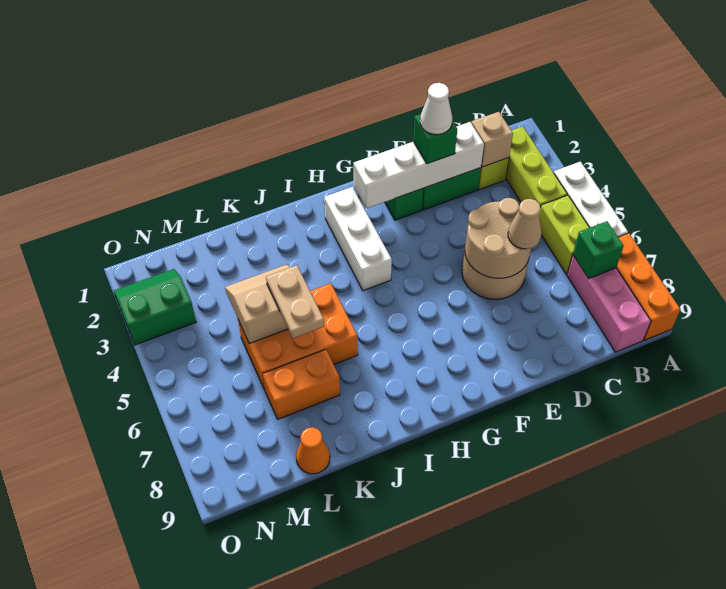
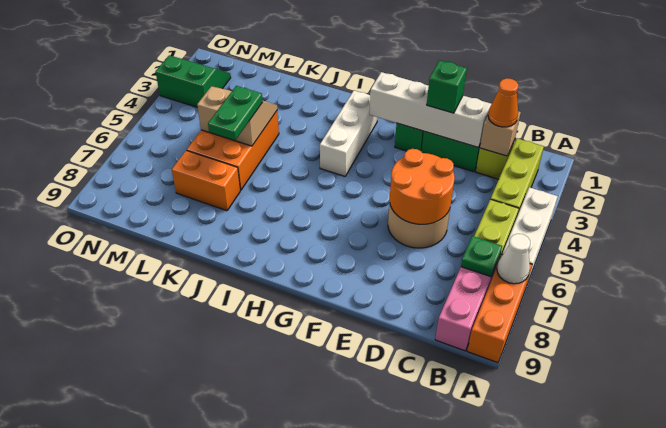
green 1x1 brick [573,221,624,279] -> green 1x1 plate [461,236,502,277]
tan 2x2 round brick [465,198,531,278] -> orange 2x2 round brick [390,149,455,224]
tan 1x1 cone [508,199,541,249] -> none
white 1x1 cone [420,83,452,135] -> white 1x1 cone moved to [497,234,530,284]
orange 2x3 brick [238,283,358,390] -> orange 2x3 brick turned to [187,111,279,190]
tan 1x2 plate [266,265,324,338] -> green 1x2 plate [208,86,263,140]
orange 1x1 cone [296,427,330,474] -> orange 1x1 cone moved to [488,78,518,127]

